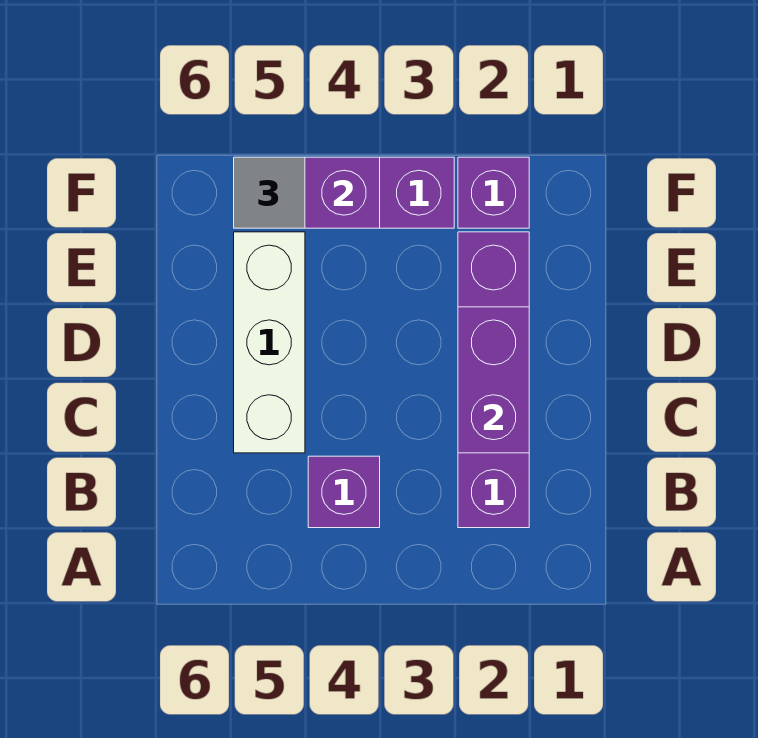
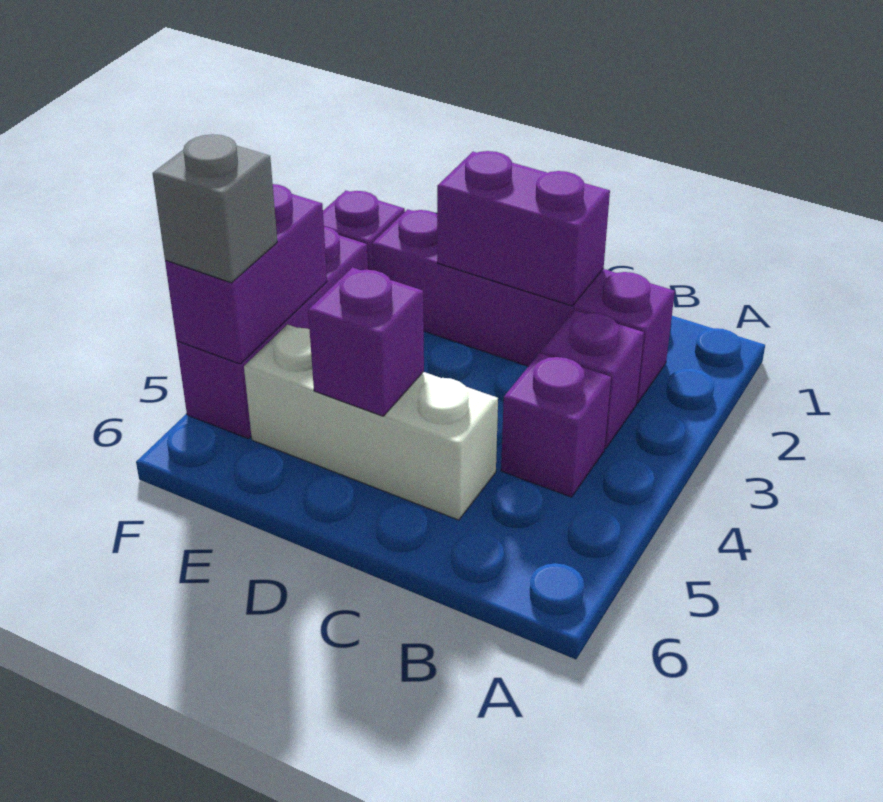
none -> purple 1x1 brick [541,310,644,449]
none -> purple 1x1 brick [308,268,424,416]
grey 1x1 tile [234,157,305,228] -> grey 1x1 brick [153,134,277,283]

